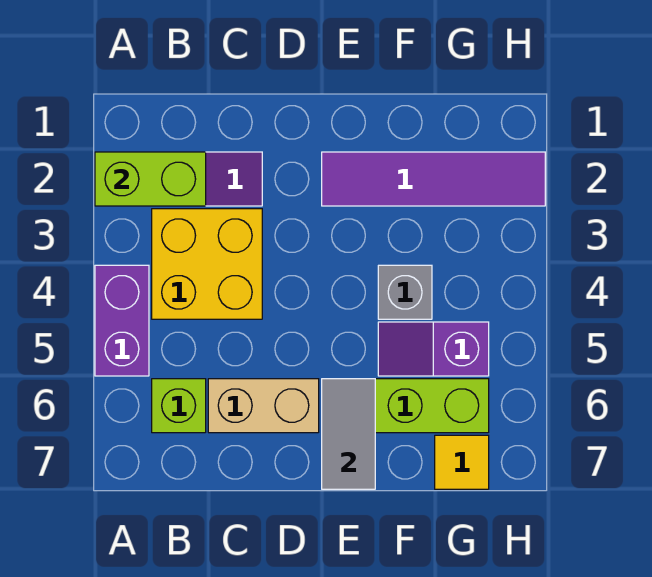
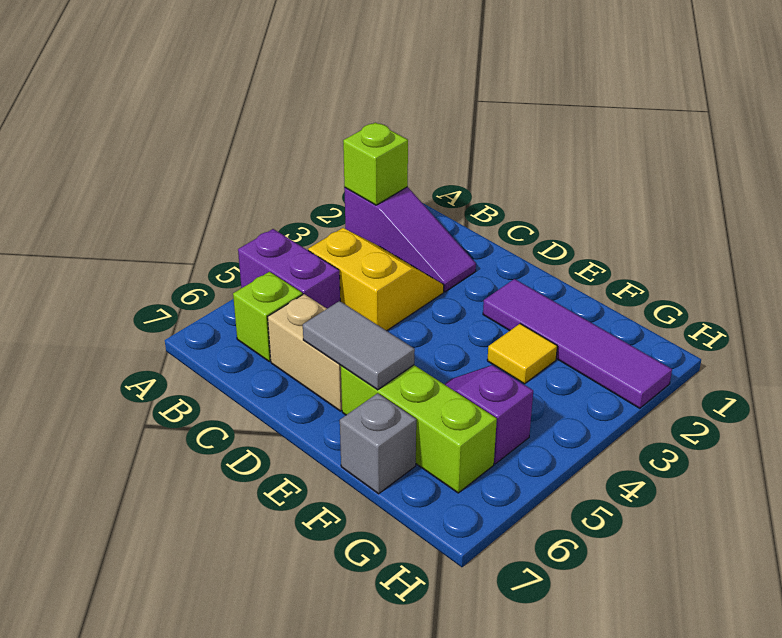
lime 1x2 brick [95,152,206,206] -> lime 1x1 brick [343,123,408,205]
purple 1x2 brick [95,265,149,376] -> purple 1x2 brick turned to [238,229,340,309]
yellow 2x2 brick [152,209,262,319] -> yellow 2x2 slope [308,228,444,331]
grey 1x2 tile [322,379,375,489] -> grey 1x2 tile turned to [303,301,415,390]
grey 1x1 brick [378,265,432,319] -> grey 1x1 brick moved to [340,393,416,494]
yellow 1x1 tile [435,435,489,489] -> yellow 1x1 tile moved to [487,324,557,384]

